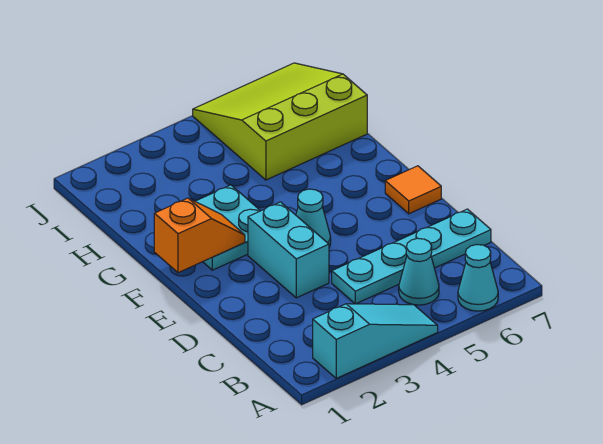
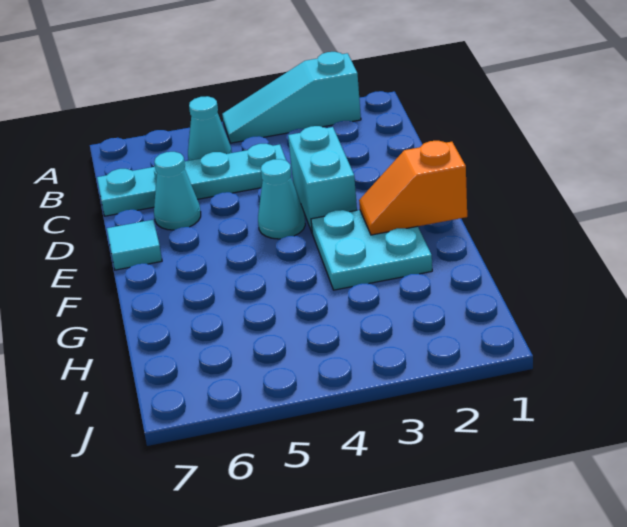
cyan 1x1 cone [458,245,498,311] -> cyan 1x1 cone moved to [154,152,201,230]
orange 1x1 tile [385,166,441,214] -> cyan 1x1 tile [107,220,162,270]
lime 3x3 slope [193,63,367,180] -> none

